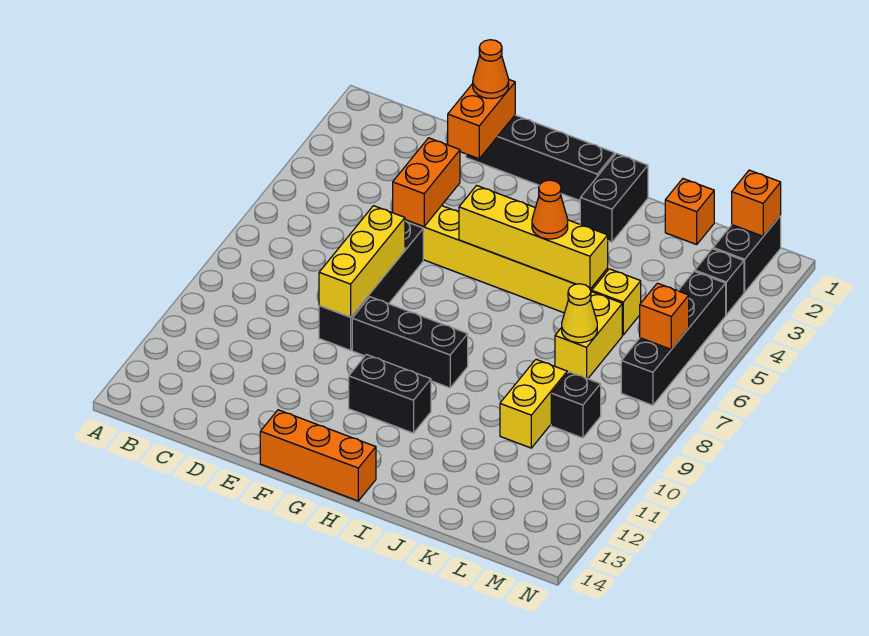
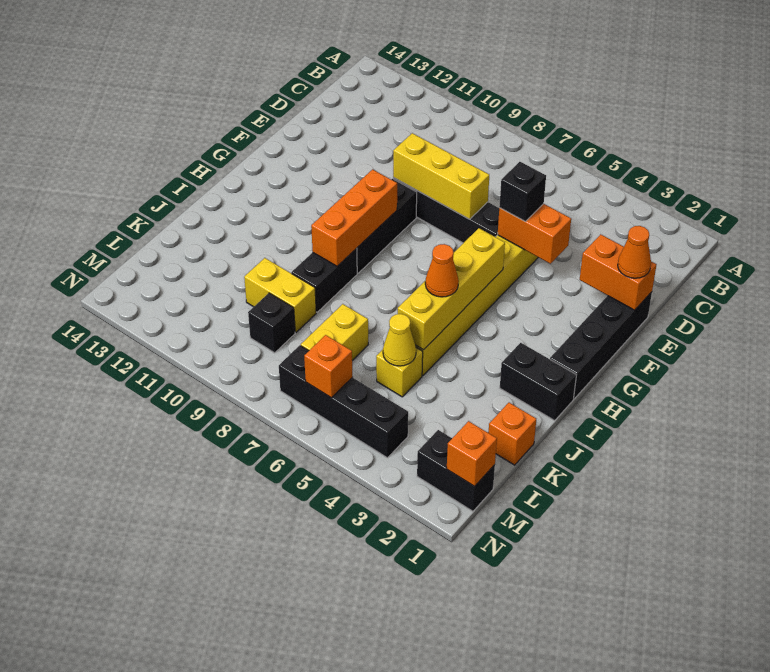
orange 1x3 brick [260,410,376,501] -> orange 1x3 brick moved to [311,169,397,266]
black 1x2 brick [349,354,431,433] -> black 1x2 brick moved to [291,248,357,312]
yellow 1x2 brick [555,292,622,379] -> yellow 1x2 brick turned to [301,304,368,361]
yellow 1x1 cone [562,284,597,343] -> yellow 1x1 cone moved to [383,314,416,366]
black 1x1 brick [695,249,744,315] -> black 1x1 brick moved to [499,162,546,221]

